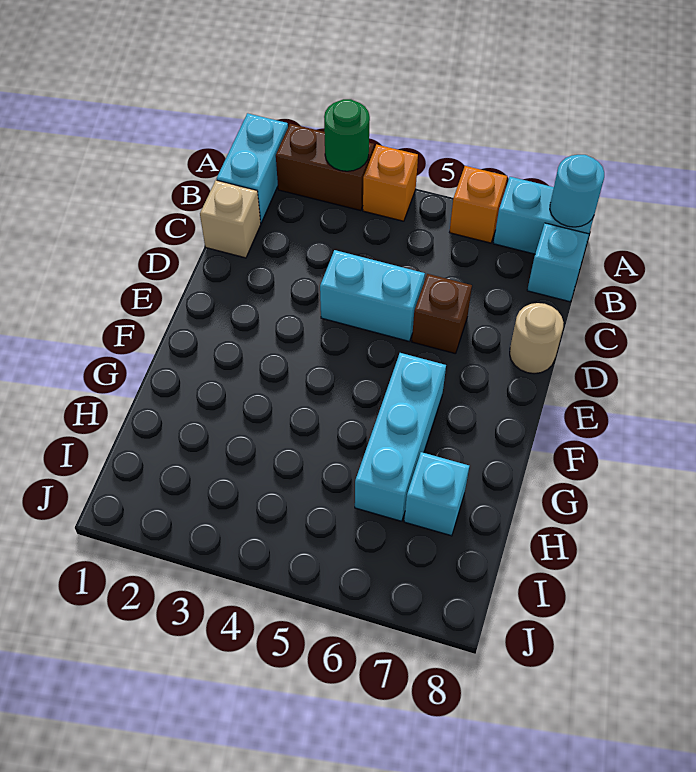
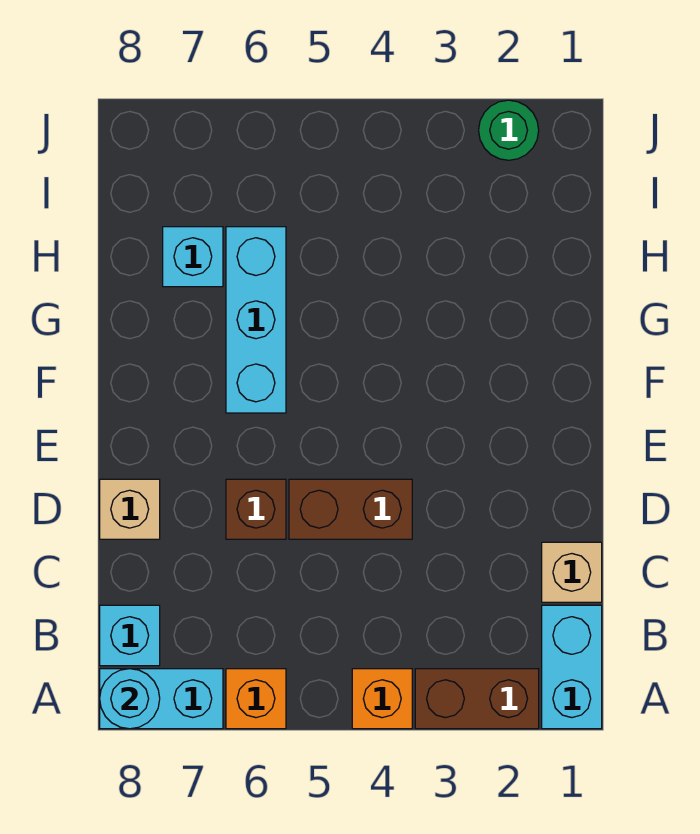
green 1x1 round brick [324,99,370,171] -> green 1x1 round brick moved to [479,100,539,160]
cyan 1x2 brick [320,250,425,341] -> brown 1x2 brick [289,479,412,539]
tan 1x1 round brick [510,303,564,374] -> tan 1x1 brick [100,479,160,539]

